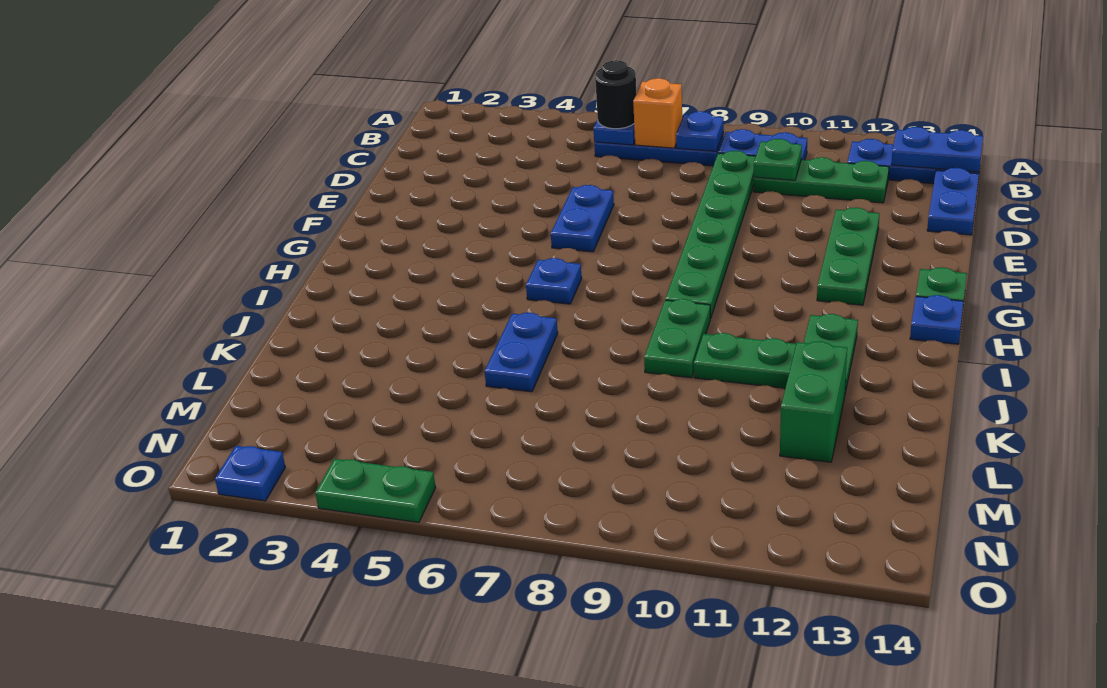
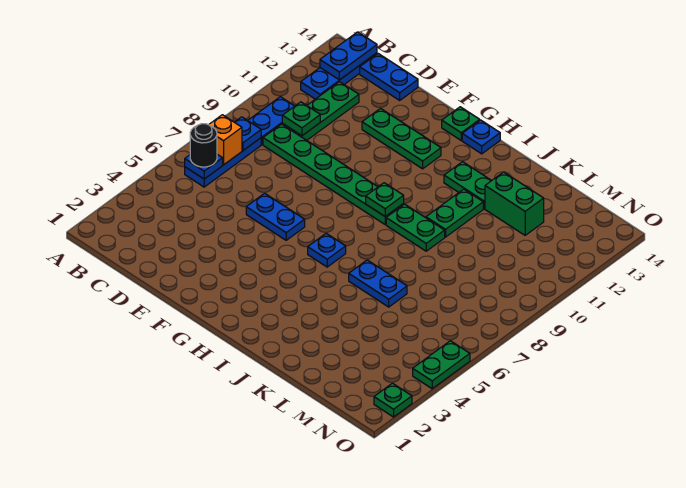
none -> green 1x1 plate [366,183,404,216]
blue 1x1 plate [215,446,285,501] -> green 1x1 plate [374,383,412,417]

